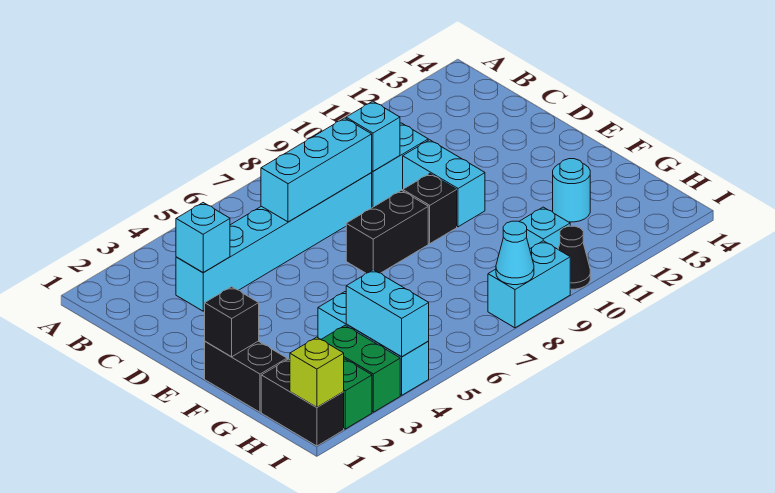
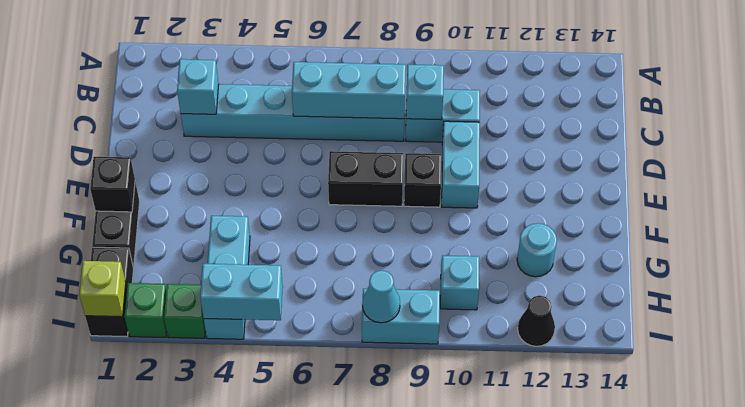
green 1x2 brick [321,325,400,412] -> green 1x1 brick [164,284,206,338]
cyan 1x2 brick [346,270,429,357] -> cyan 1x2 brick turned to [200,264,283,320]
black 1x1 cone [558,226,590,289] -> black 1x1 cone moved to [518,295,555,346]

